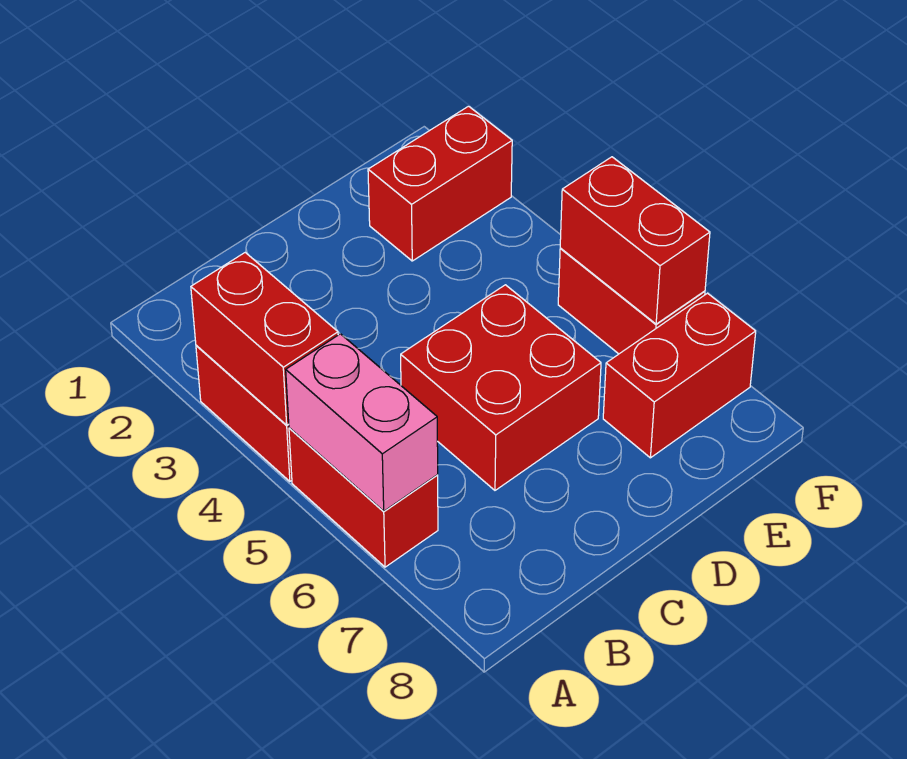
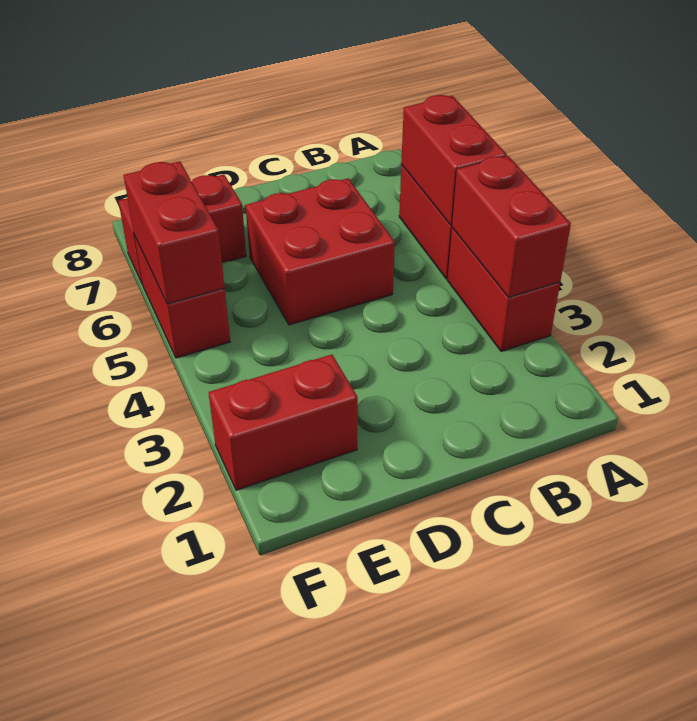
pink 1x2 brick [286,334,438,511] -> red 1x2 brick [401,95,507,225]

